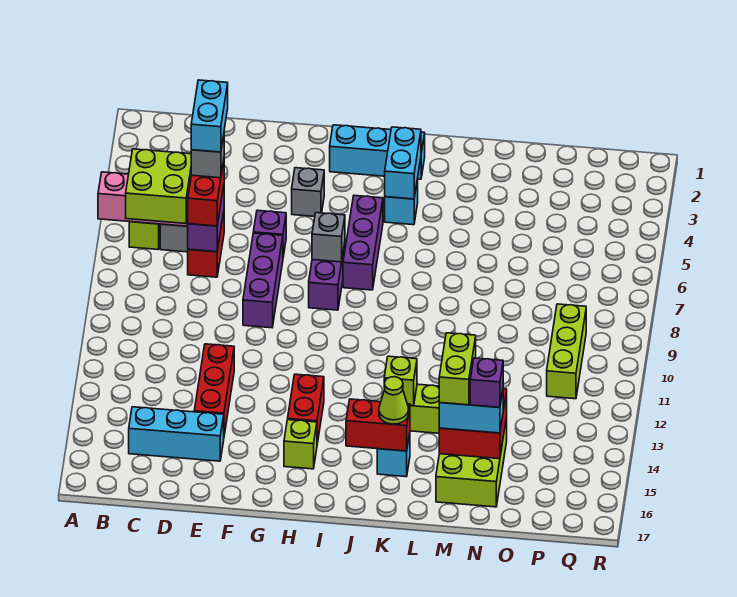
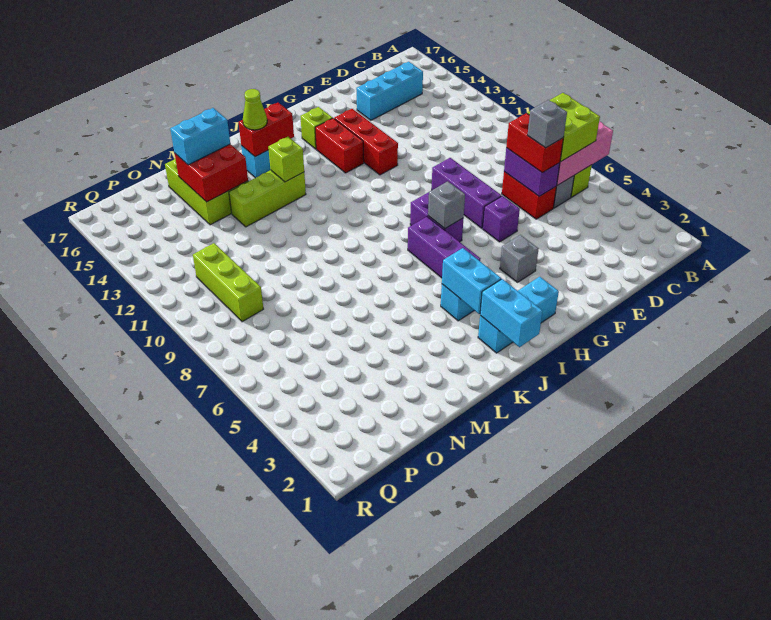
cyan 1x2 brick [191,80,228,152] -> cyan 1x2 brick moved to [480,279,543,347]
red 1x3 brick [194,344,234,435] -> red 1x3 brick moved to [334,109,398,175]
lime 1x2 brick [439,333,476,405] -> none
purple 1x1 brick [470,358,503,407] -> none

